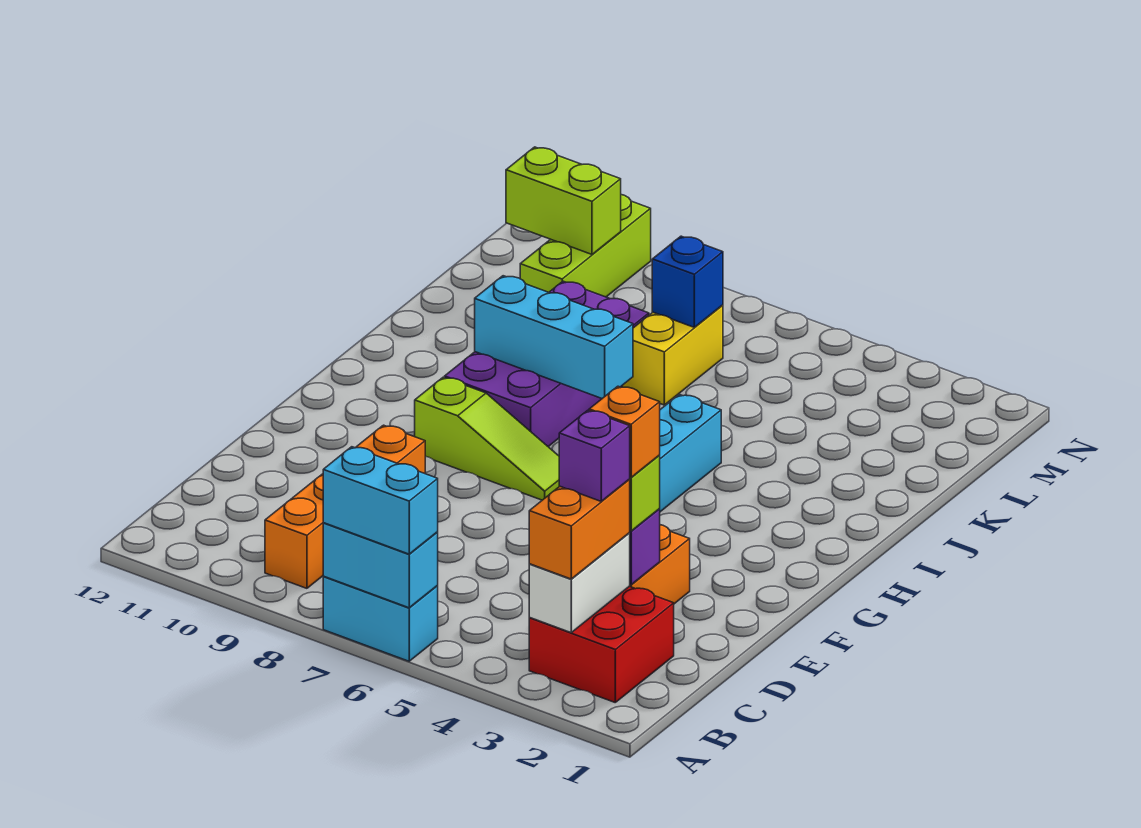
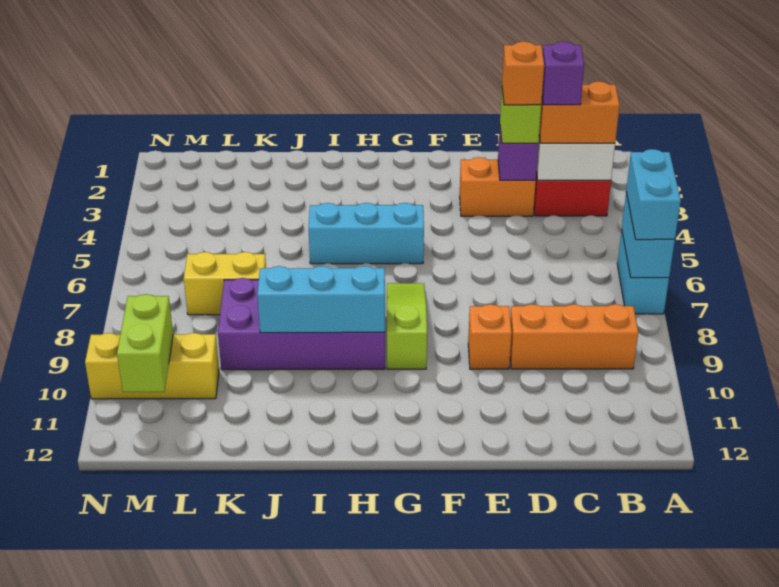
cyan 1x3 brick [475,276,633,398] -> cyan 1x3 brick turned to [257,266,385,333]
blue 1x1 brick [652,236,723,327] -> none
lime 1x3 brick [520,195,651,297] -> yellow 1x3 brick [85,333,219,399]

